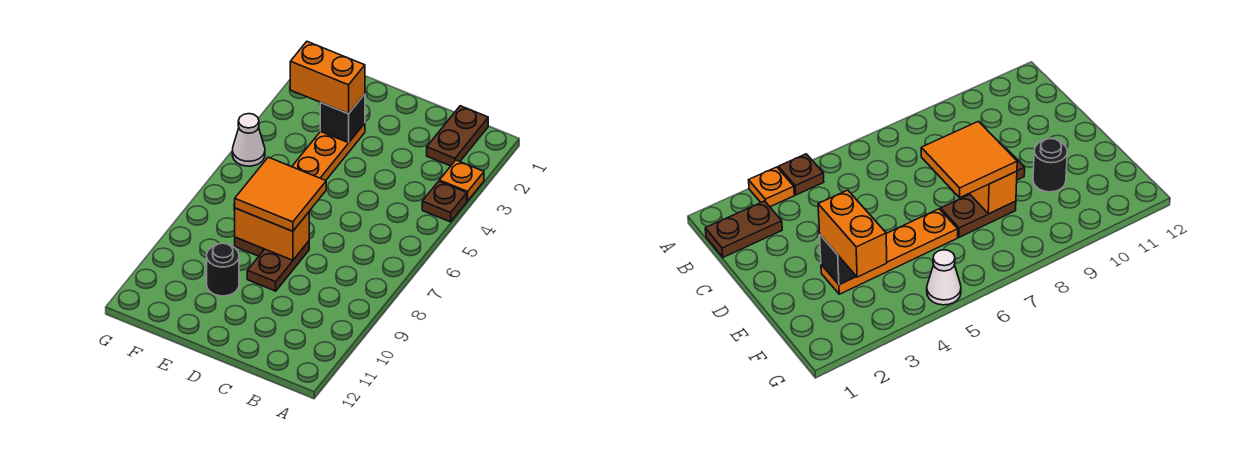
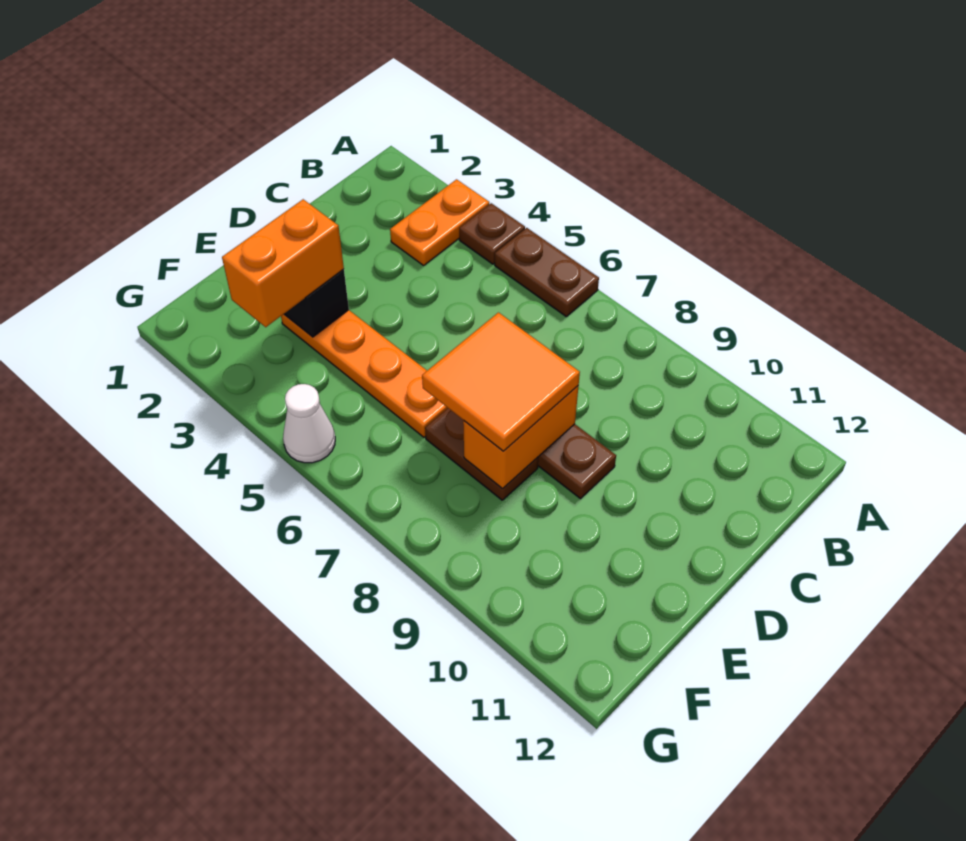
orange 1x1 plate [439,160,484,201] -> orange 1x2 plate [390,179,489,265]
brown 1x2 plate [427,106,488,166] -> brown 1x2 plate moved to [495,228,599,316]
black 1x1 round brick [207,243,239,296] -> none

